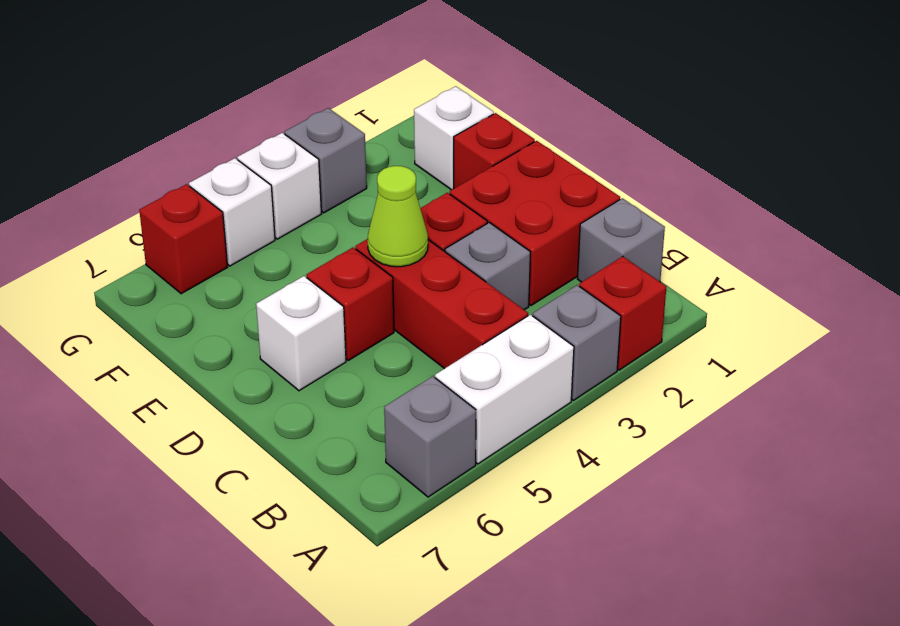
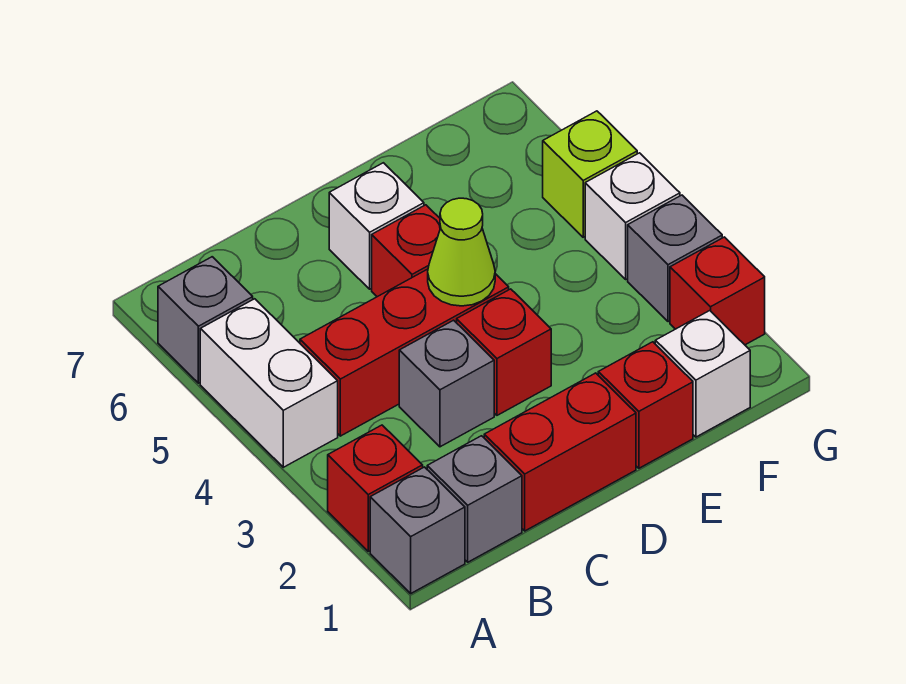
grey 1x1 brick [533,285,621,400] -> grey 1x1 brick moved to [370,467,465,593]
red 2x2 brick [450,141,620,305] -> red 1x2 brick [484,373,636,531]
white 1x1 brick [189,158,275,266] -> lime 1x1 brick [543,111,637,237]
red 1x1 brick [139,184,227,294] -> red 1x1 brick moved to [670,237,765,345]

